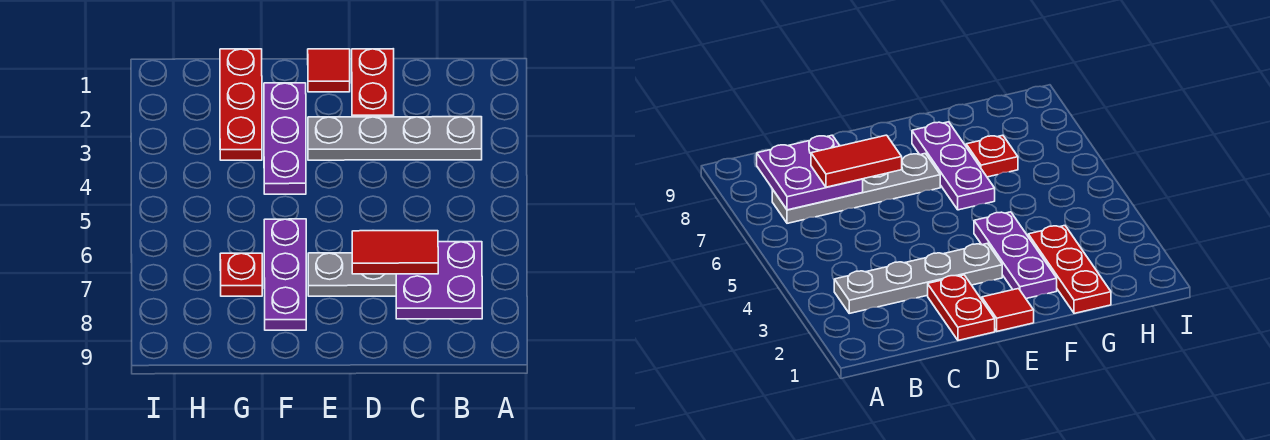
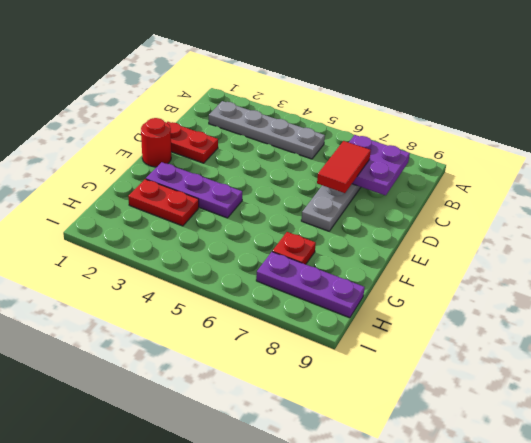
grey 1x4 plate [308,117,482,160] -> grey 1x4 plate turned to [209,101,325,159]
red 1x1 tile [308,49,350,92] -> red 1x1 round brick [141,118,171,167]
purple 1x3 plate [264,219,306,330] -> purple 1x3 plate moved to [256,252,365,318]
red 1x3 plate [220,49,262,160] -> red 1x2 plate [128,179,199,226]

